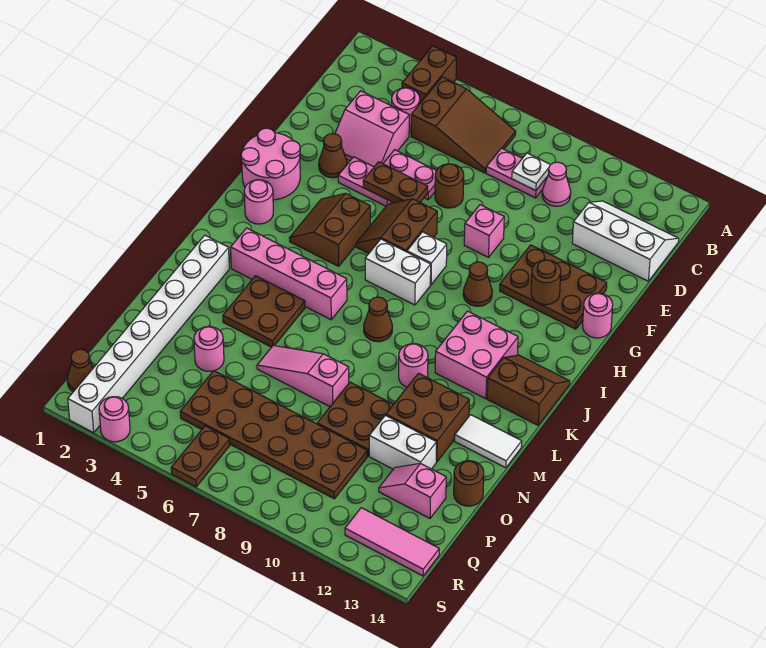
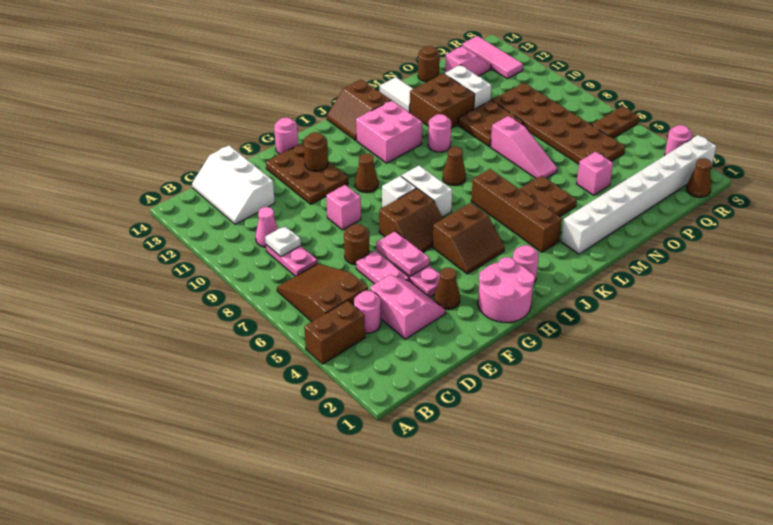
brown 1x2 plate [363,162,428,203] -> pink 1x2 plate [376,231,429,276]
pink 1x4 brick [231,228,347,320] -> brown 1x4 brick [471,169,562,252]
pink 1x1 round brick [194,326,224,371] -> pink 1x1 brick [577,152,613,195]
pink 1x2 slope [379,463,446,518] -> pink 1x2 slope turned to [445,47,491,76]

